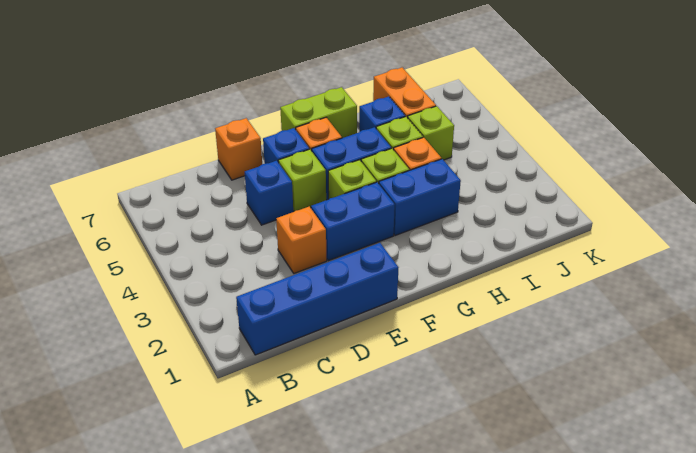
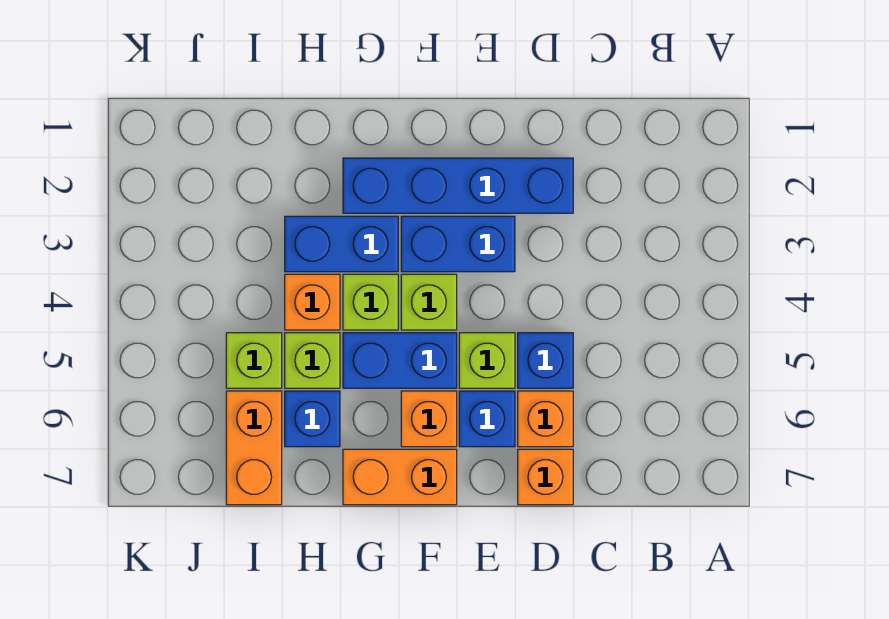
blue 1x4 brick [236,243,398,355] -> blue 1x4 brick moved to [343,158,573,213]
orange 1x1 brick [276,206,327,273] -> orange 1x1 brick moved to [518,391,573,447]
lime 1x2 brick [280,87,357,138] -> orange 1x2 brick [343,449,457,505]

